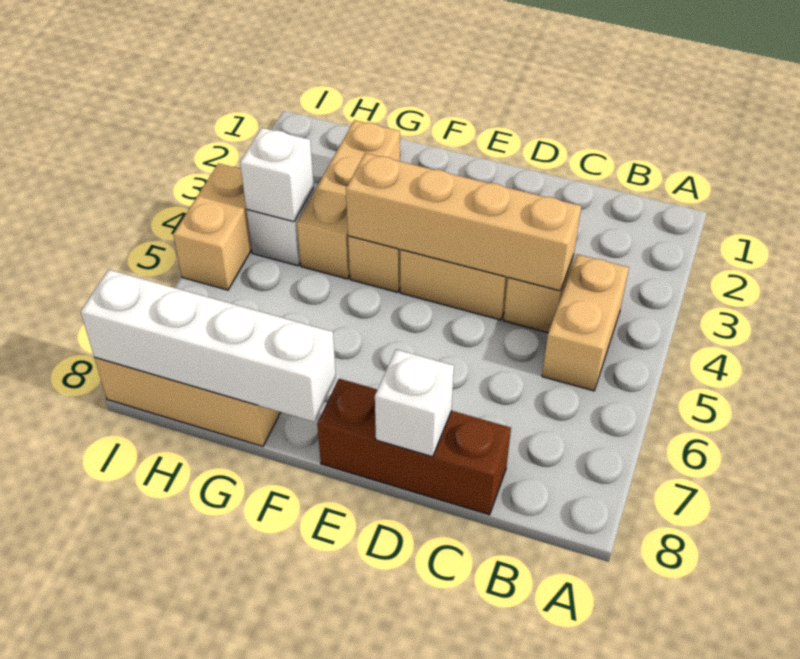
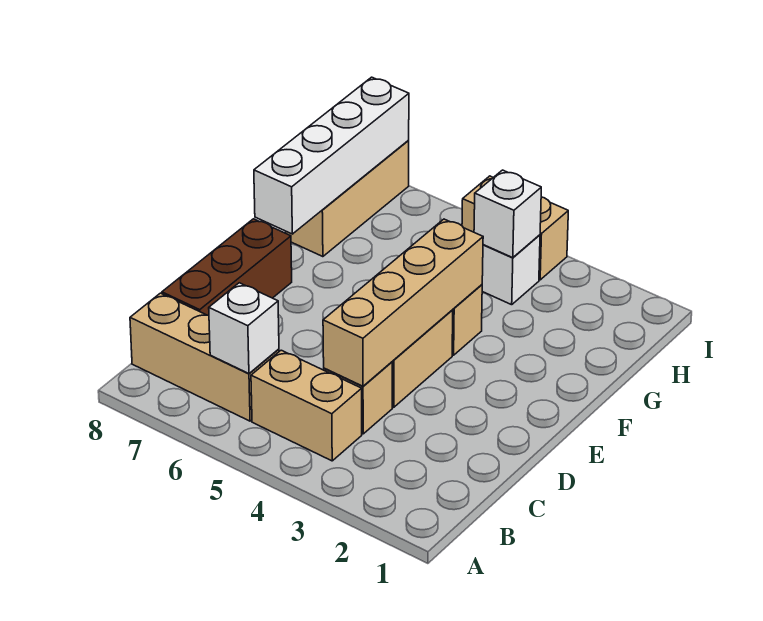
white 1x1 brick [375,349,454,457] -> white 1x1 brick moved to [209,283,279,374]
tan 1x3 brick [297,120,400,279] -> tan 1x3 brick moved to [130,293,279,421]

